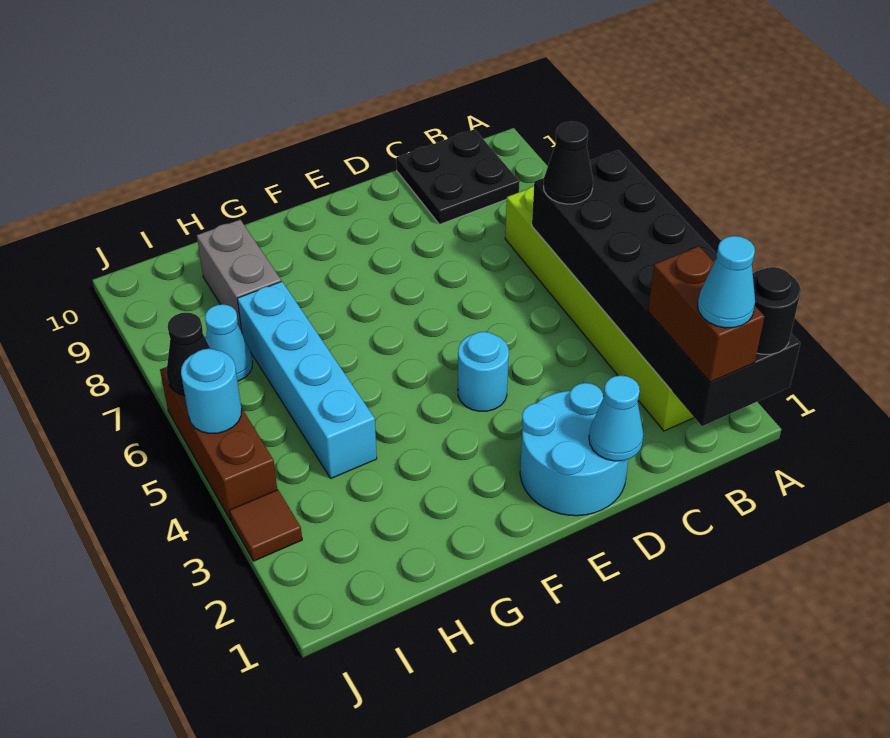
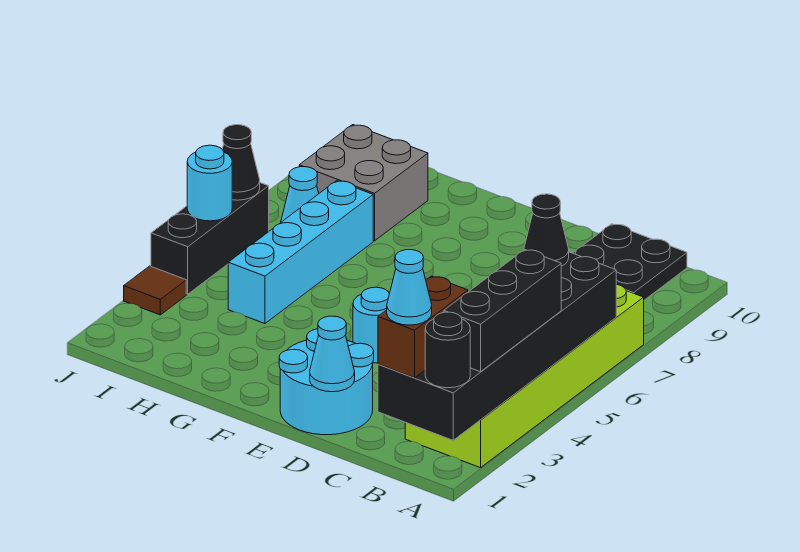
none -> black 1x3 brick [444,249,561,372]
grey 1x2 brick [197,220,281,332] -> grey 2x2 brick [299,125,428,241]
brown 1x3 brick [160,367,277,521] -> black 1x3 brick [151,183,269,294]

